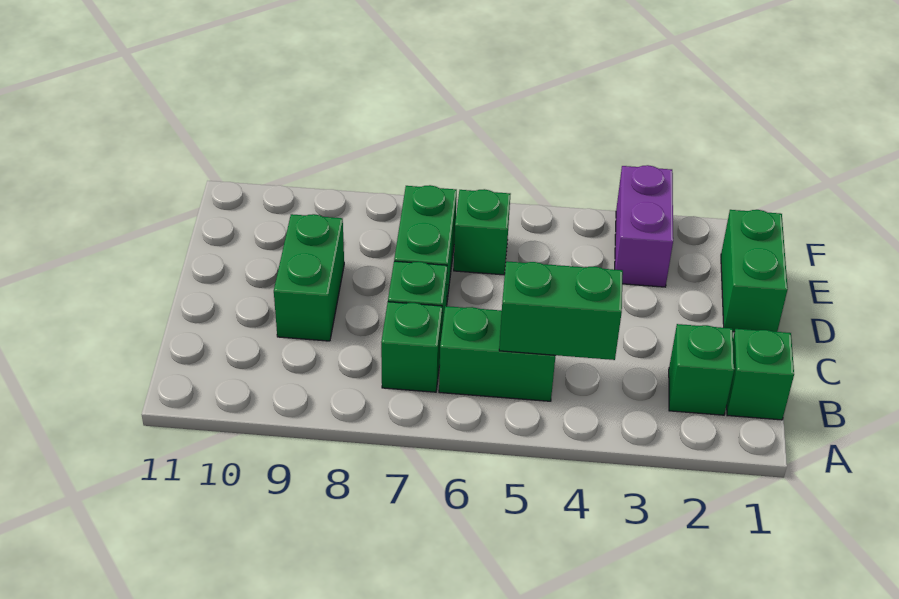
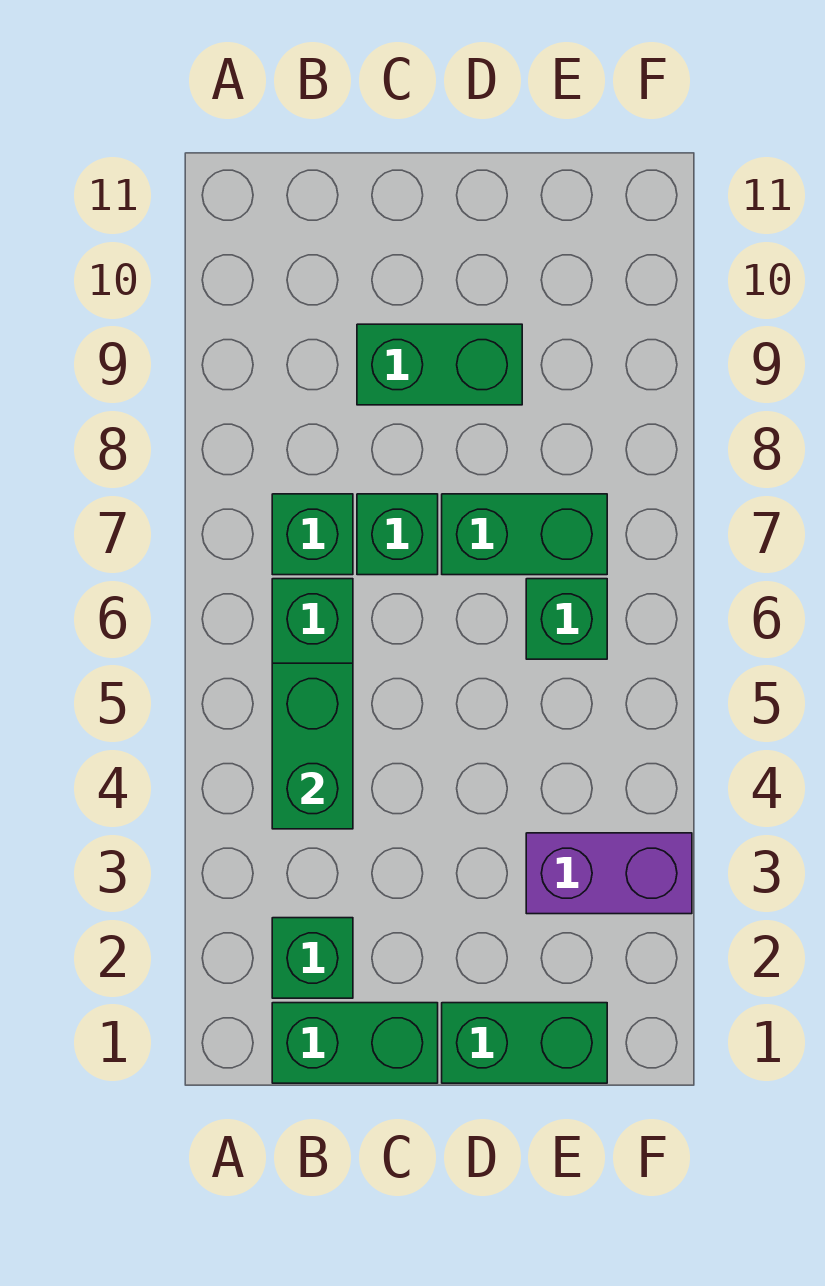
green 1x1 brick [727,329,794,420] -> green 1x2 brick [272,1003,438,1083]

